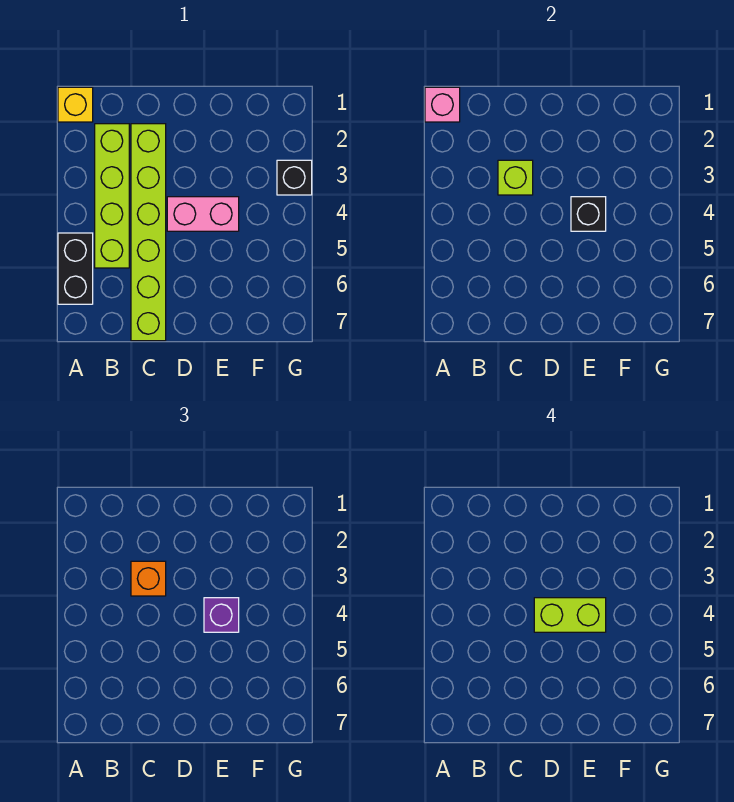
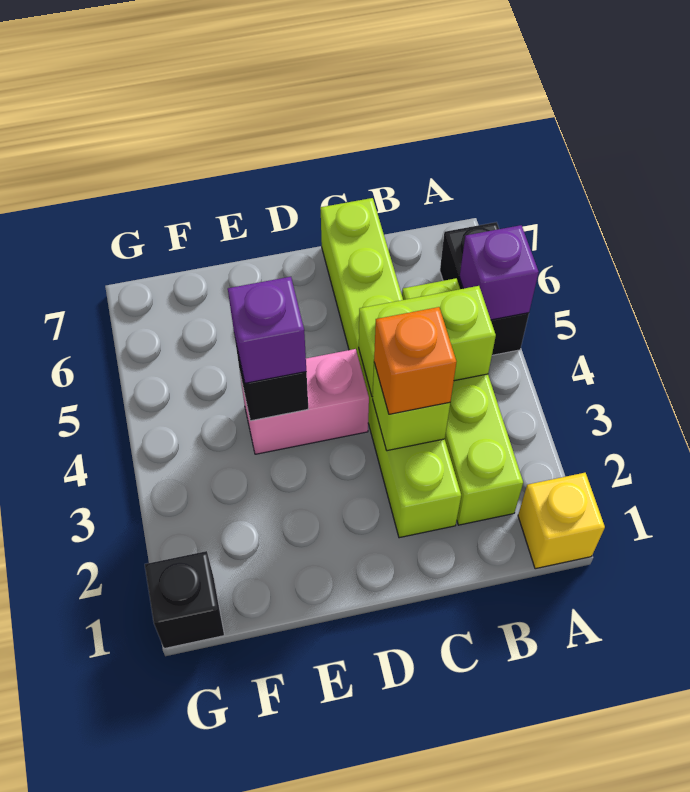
pink 1x1 brick [425,87,460,122] -> none
none -> purple 1x1 brick [460,225,539,320]
lime 1x2 brick [534,598,606,632] -> lime 1x2 brick moved to [359,286,496,397]
black 1x1 brick [277,160,312,195] -> black 1x1 brick moved to [145,551,224,649]

